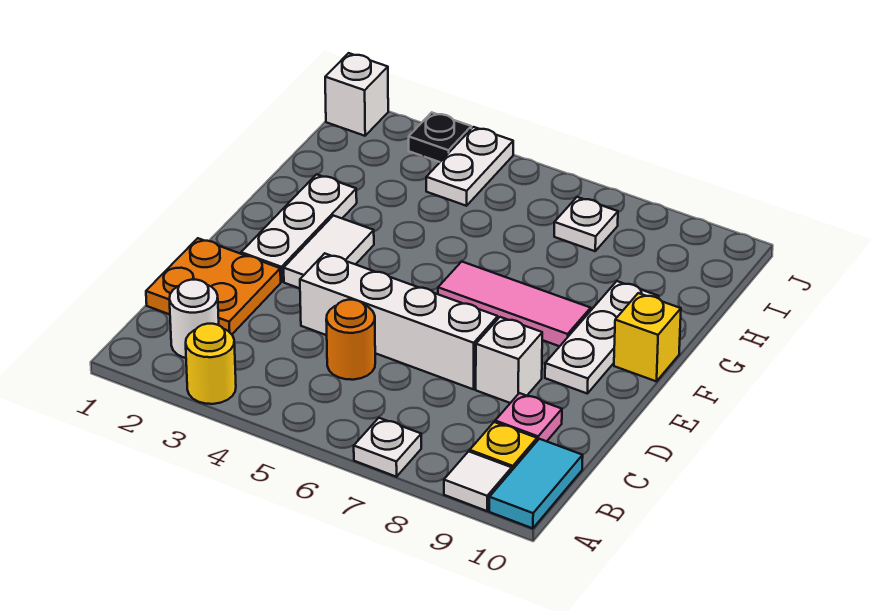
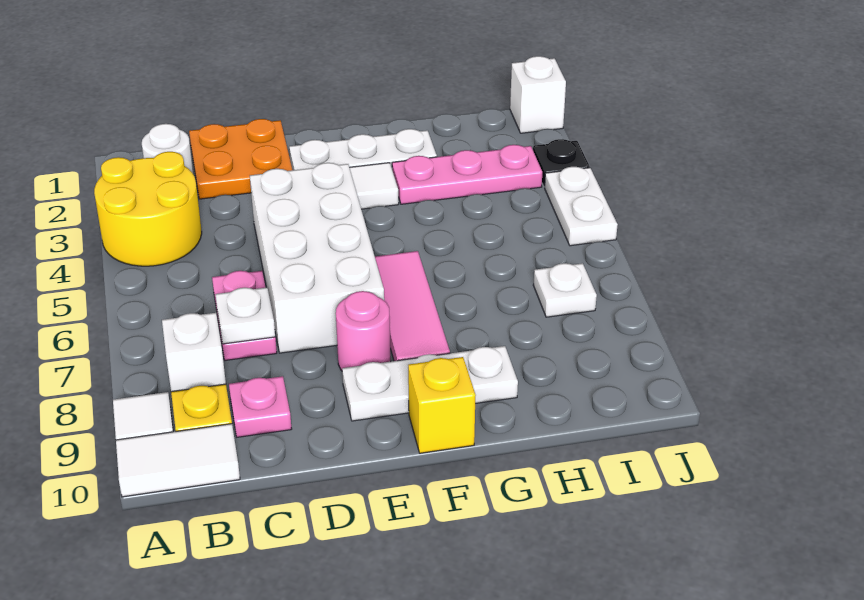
yellow 1x1 round brick [186,324,236,404] -> yellow 2x2 round brick [94,152,202,266]
white 1x1 plate [354,418,421,477] -> white 1x1 plate moved to [215,287,275,344]
cyan 1x2 tile [489,439,583,528] -> white 1x2 tile [116,424,240,497]
orange 1x1 round brick [326,300,375,380] -> none
none -> pink 1x2 plate [212,271,277,360]
white 1x4 brick [300,253,498,389] -> white 2x4 brick [250,163,384,353]
white 1x1 brick [476,317,542,403] -> white 1x1 brick moved to [162,313,226,392]
none -> pink 1x1 round brick [336,291,391,371]
none -> pink 1x3 plate [392,145,542,204]
white 1x2 plate [426,127,513,206] -> white 1x2 plate turned to [545,167,618,246]

